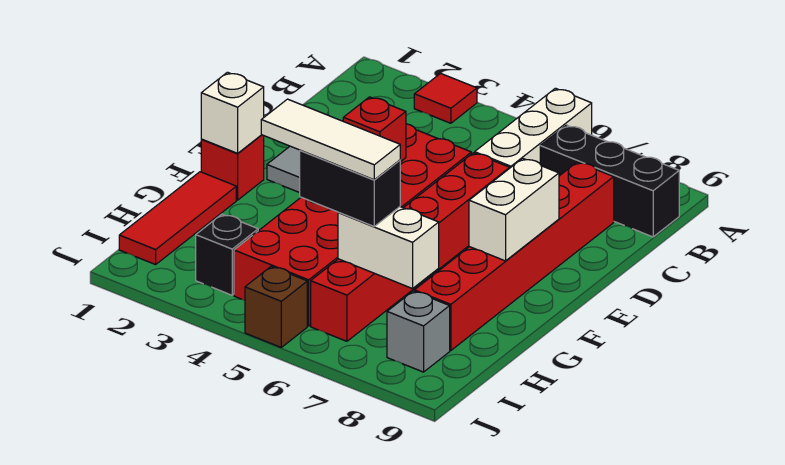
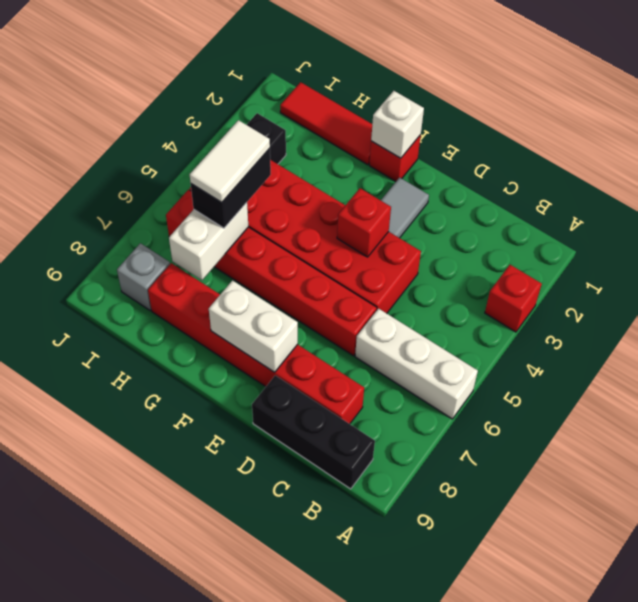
red 1x1 tile [414,73,477,123] -> red 1x1 brick [485,265,542,332]
black 1x3 brick [540,125,679,237] -> black 1x3 brick turned to [252,375,375,489]
white 1x3 tile [261,99,400,180] -> white 1x2 tile [190,120,270,203]
brown 1x1 brick [245,267,307,347] -> none

